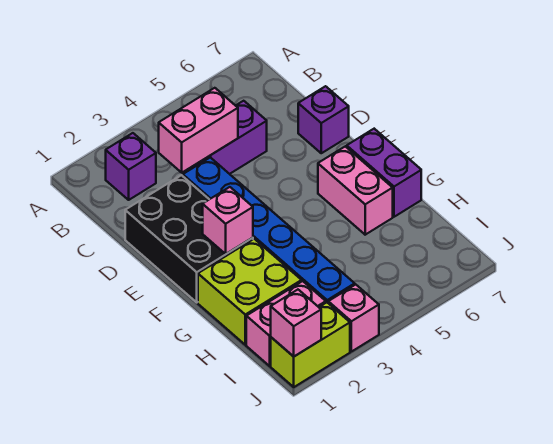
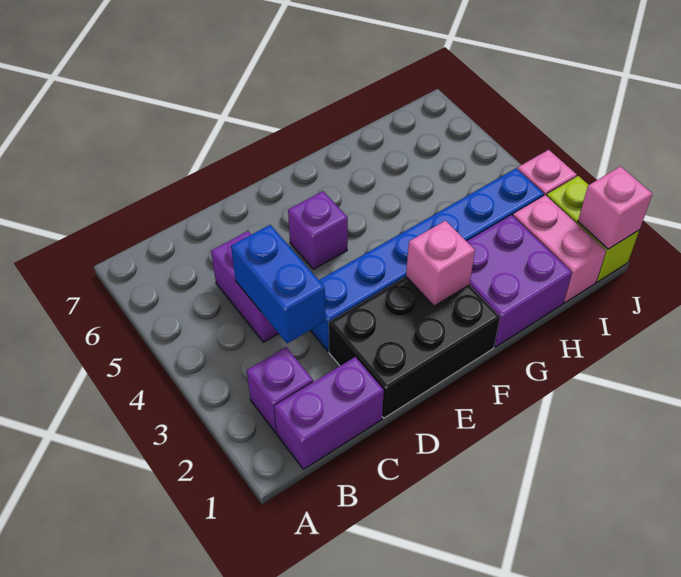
pink 1x2 brick [159,88,238,173] -> blue 1x2 brick [231,225,325,343]
purple 1x1 brick [298,86,349,153] -> purple 1x1 brick moved to [288,191,348,269]
pink 1x2 brick [318,146,393,235] -> none
purple 1x2 brick [347,129,421,217] -> purple 1x2 brick moved to [274,357,384,469]
lime 2x2 brick [198,239,302,345] -> purple 2x2 brick [467,215,572,347]

